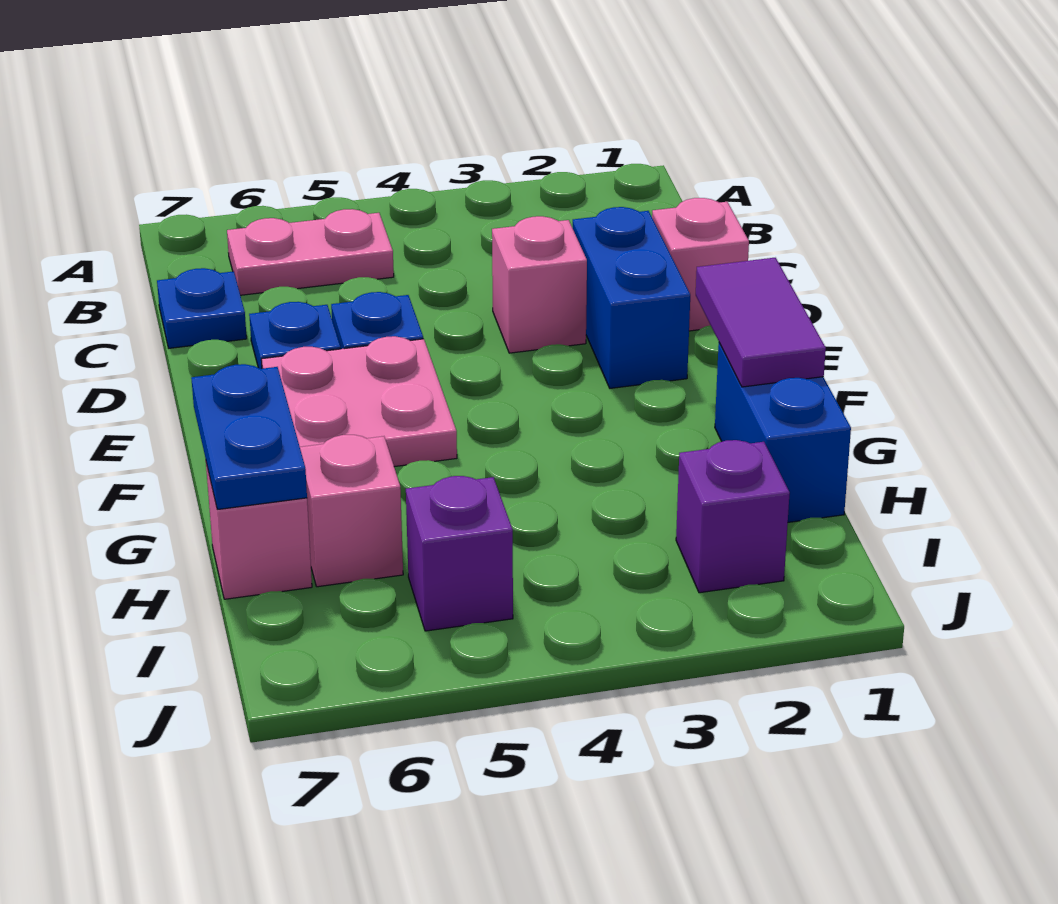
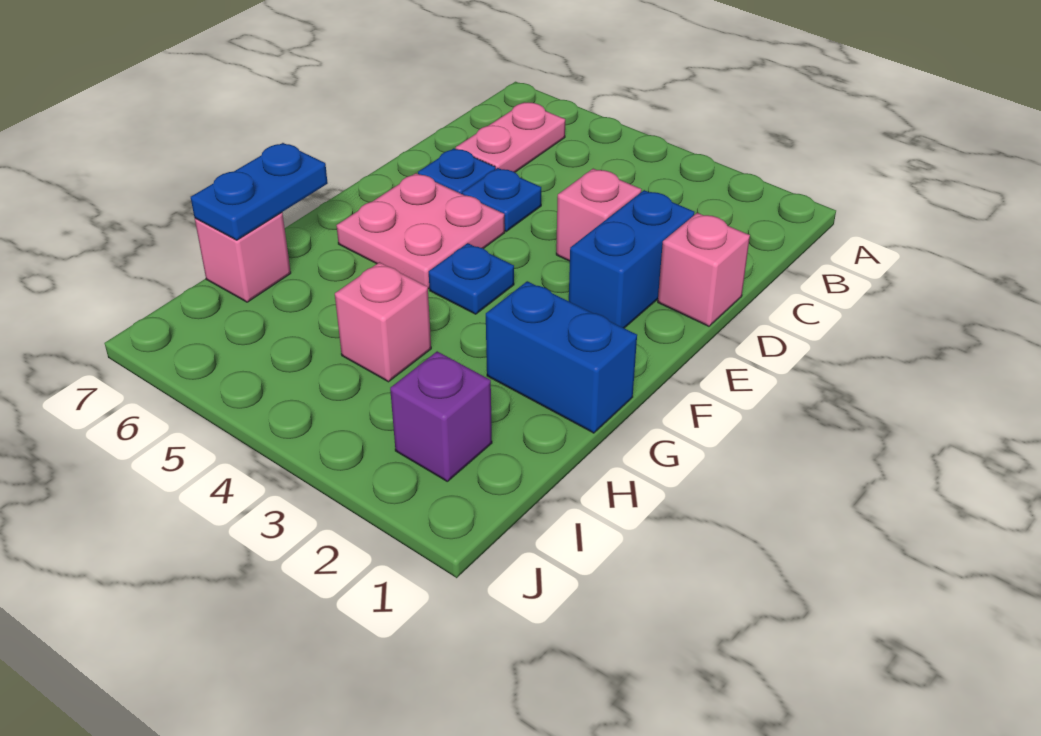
pink 1x2 plate [227,209,394,295] -> pink 1x2 plate turned to [456,102,565,172]
blue 1x1 plate [157,268,247,348] -> blue 1x1 plate moved to [429,243,514,314]
purple 1x2 tile [696,258,826,387] -> none
blue 1x2 brick [715,343,851,522] -> blue 1x2 brick turned to [486,281,637,433]
pink 1x1 brick [300,435,403,587] -> pink 1x1 brick moved to [335,262,431,382]
purple 1x1 brick [406,476,513,631] -> none

